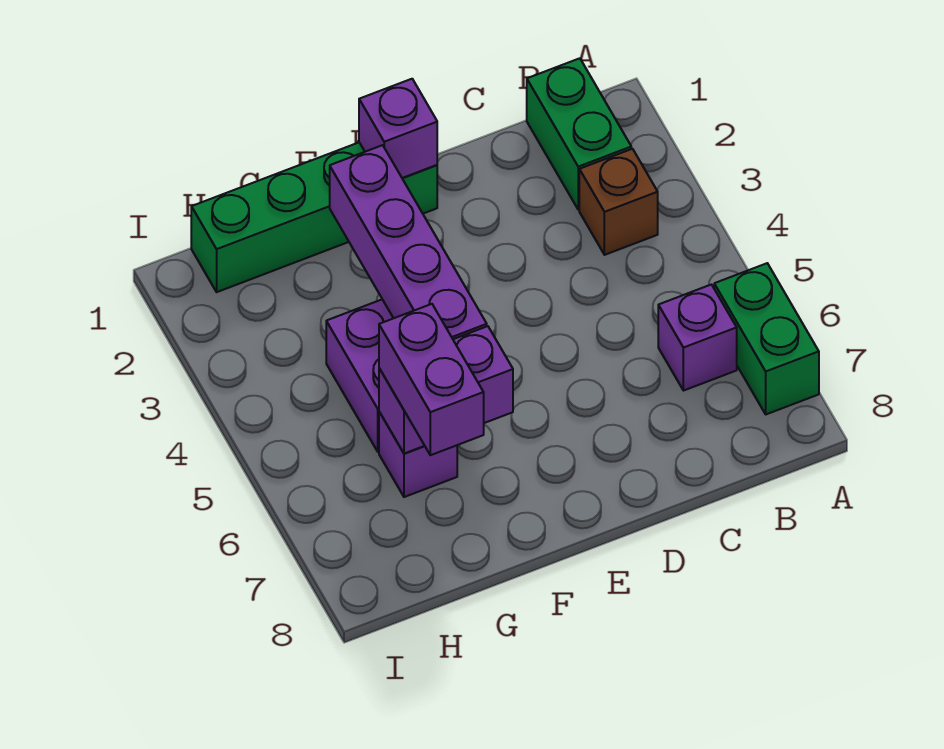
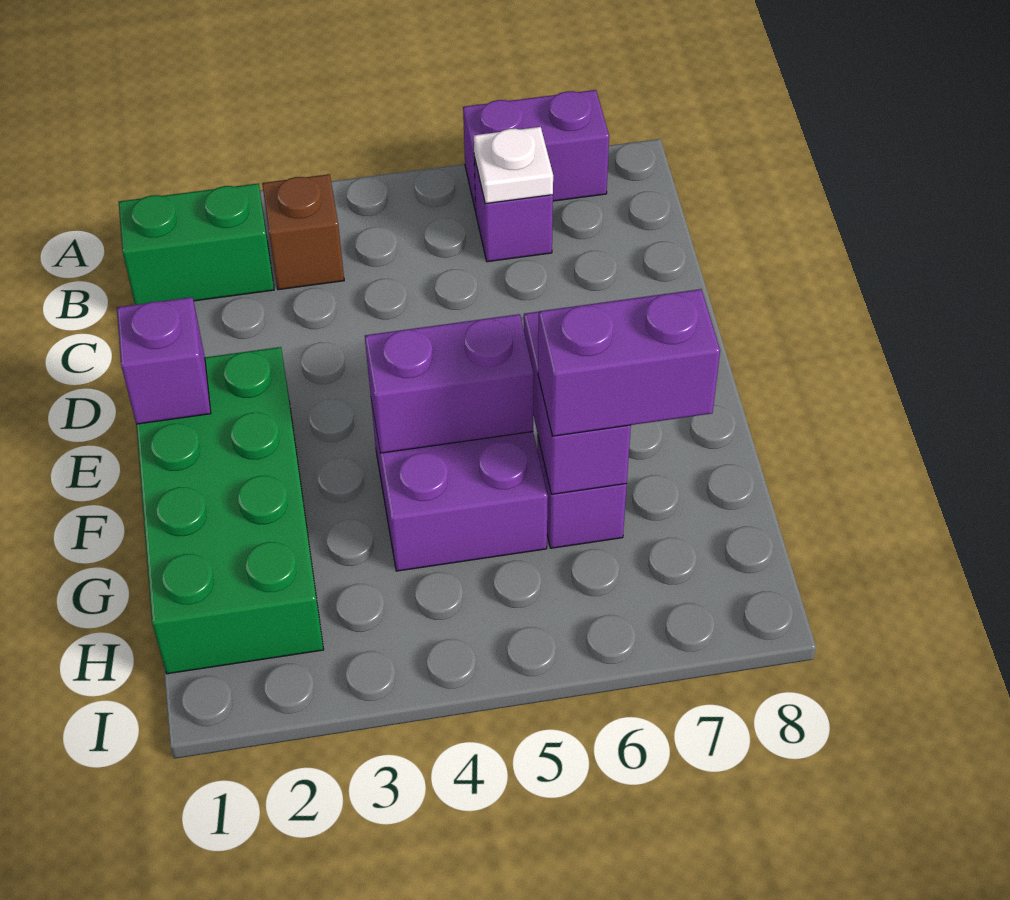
green 1x2 brick [714,263,819,414] -> purple 1x2 brick [463,90,609,211]
none -> white 1x1 plate [474,127,553,204]
green 1x4 brick [191,143,437,292] -> green 2x4 brick [136,347,324,674]
purple 1x4 brick [330,145,487,339] -> purple 1x2 brick [365,314,534,453]

